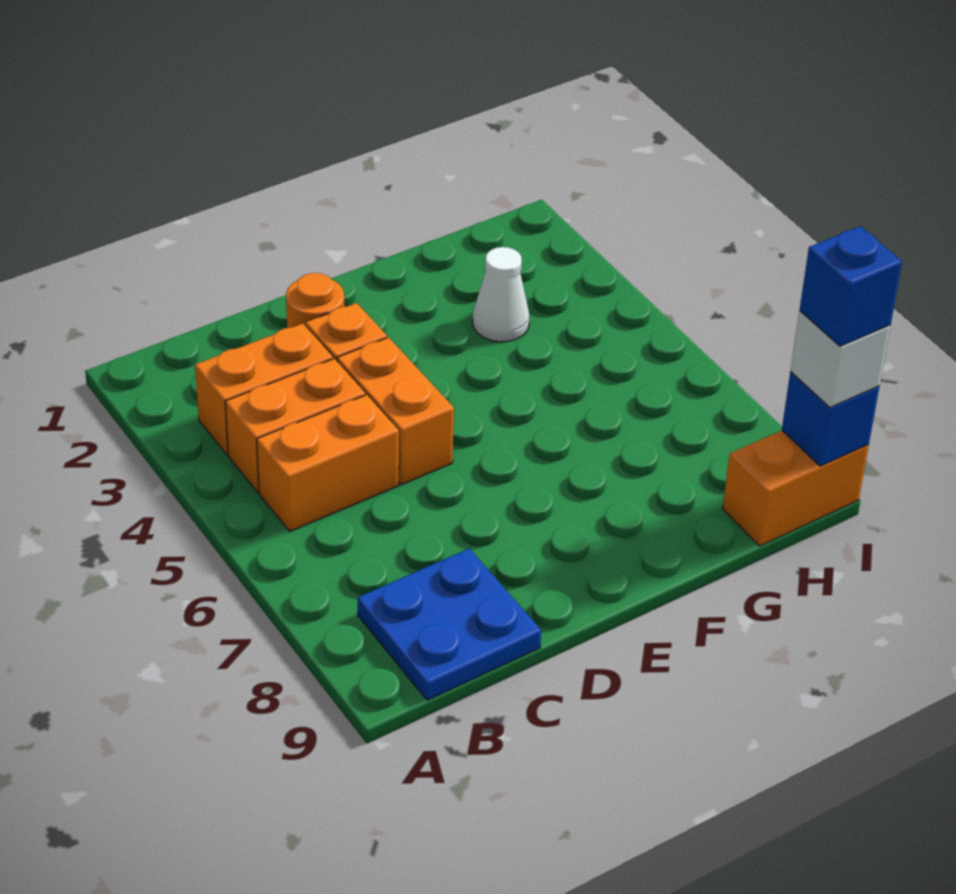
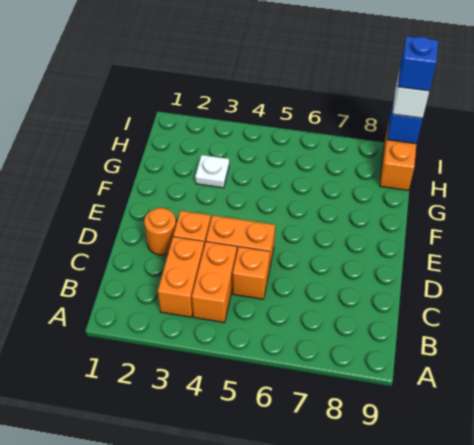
orange 1x2 brick [257,395,399,531] -> orange 1x1 brick [233,247,270,299]
blue 2x2 plate [358,549,541,700] -> none
white 1x1 cone [473,247,530,342] -> white 1x1 plate [195,155,229,188]

